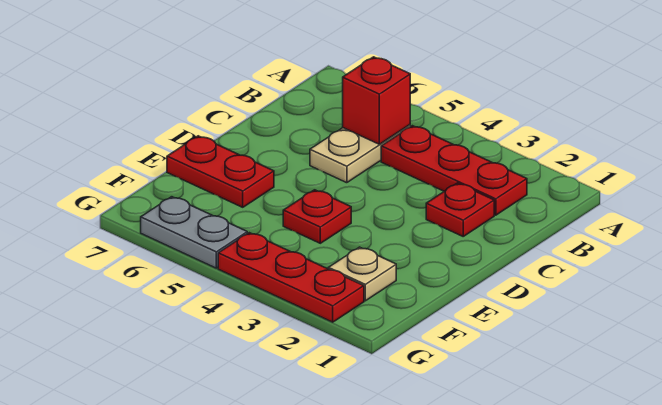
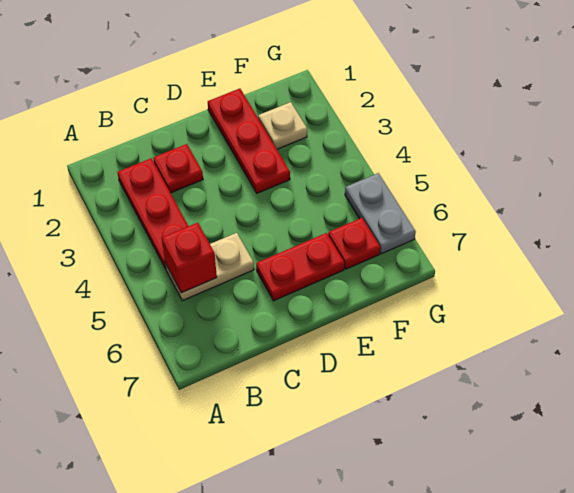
red 1x1 plate [283,190,351,243] -> red 1x1 plate moved to [328,218,380,269]
red 1x2 plate [167,136,274,207] -> red 1x2 plate turned to [256,233,345,301]
red 1x3 plate [218,233,364,322] -> red 1x3 plate moved to [208,89,290,193]

